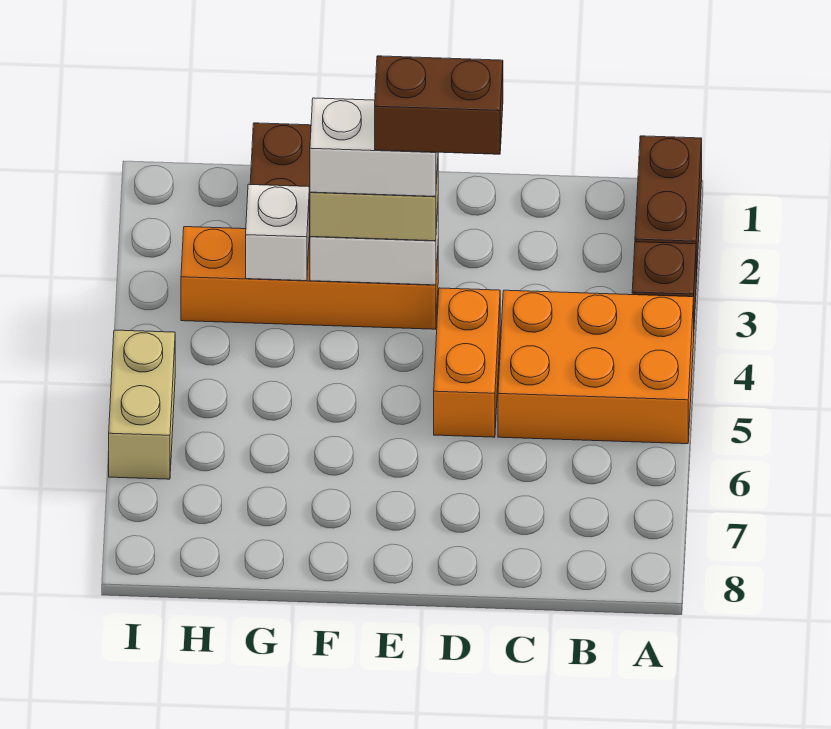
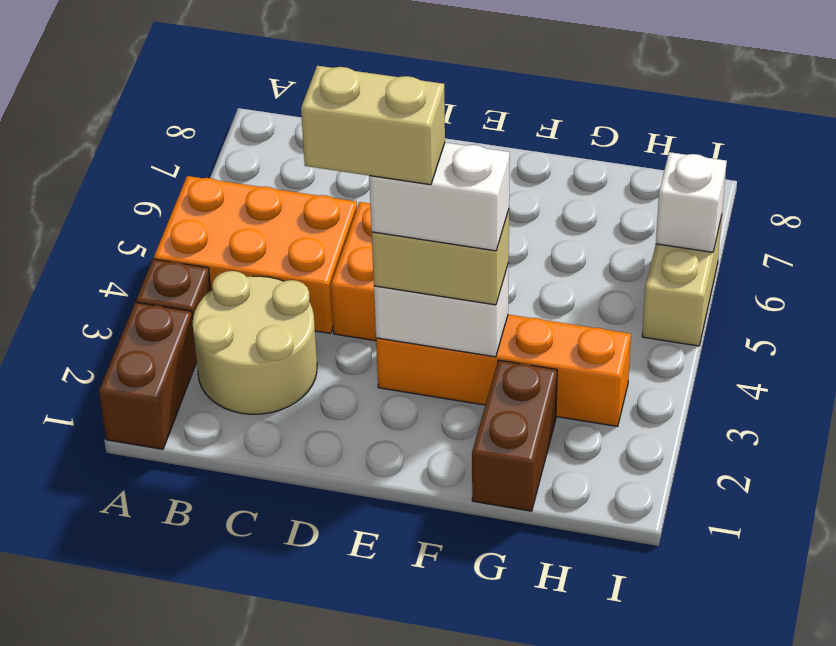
none -> tan 2x2 round brick [193,271,317,414]
brown 1x2 brick [375,56,503,154] -> tan 1x2 brick [301,66,445,185]
white 1x1 brick [246,184,310,281] -> white 1x1 brick moved to [656,152,727,252]

